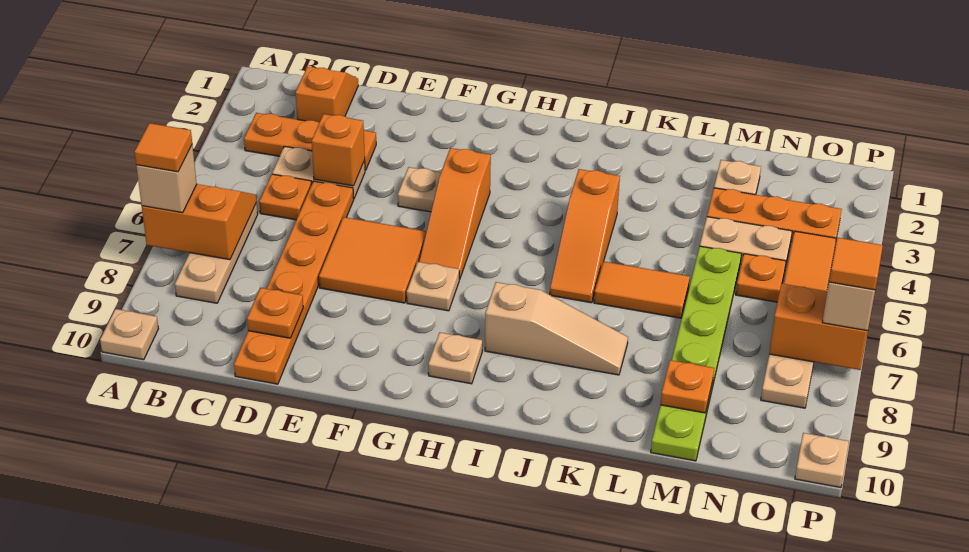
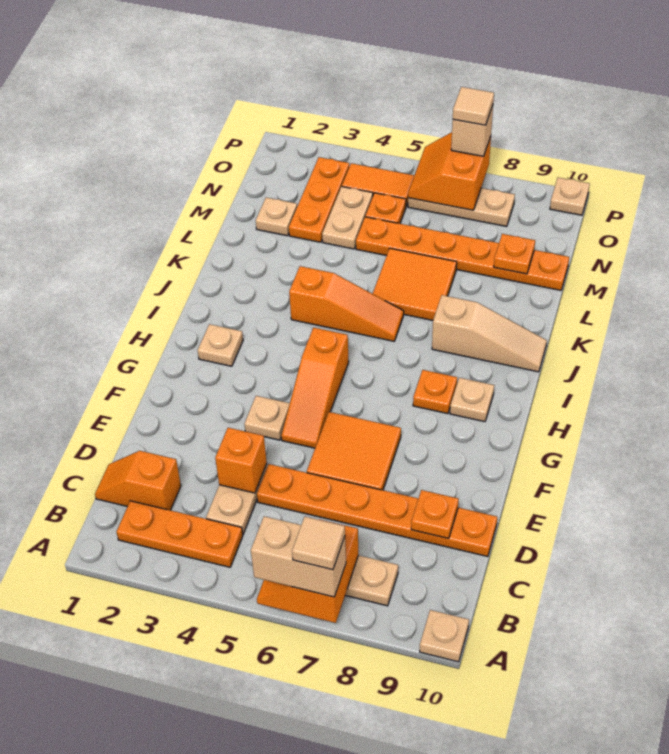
tan 1x1 brick [136,145,197,213] -> tan 1x2 brick [251,516,346,597]
orange 1x1 tile [135,123,192,172] -> tan 1x1 tile [292,517,345,570]
orange 1x3 plate [244,113,376,171] -> orange 1x3 plate turned to [117,501,243,567]
orange 1x1 plate [259,174,311,220] -> orange 1x1 plate moved to [413,370,457,414]
orange 1x3 slope [419,148,491,279] -> orange 1x3 slope turned to [281,328,349,448]
tan 1x1 plate [407,262,460,311] -> tan 1x1 plate moved to [198,324,243,366]
tan 1x3 slope [485,282,628,375] -> tan 1x3 slope turned to [432,295,547,372]
orange 1x2 tile [594,261,690,318] -> orange 2x2 tile [373,248,457,320]
lime 1x6 plate [651,246,741,461] -> orange 1x6 plate [356,217,569,290]
orange 1x1 tile [829,238,883,290] -> tan 1x1 tile [453,87,494,125]

